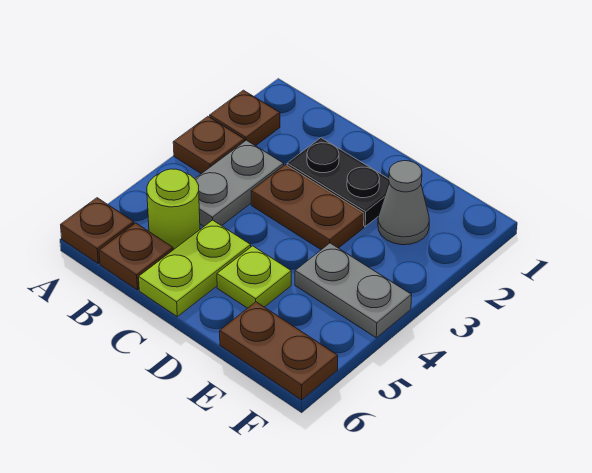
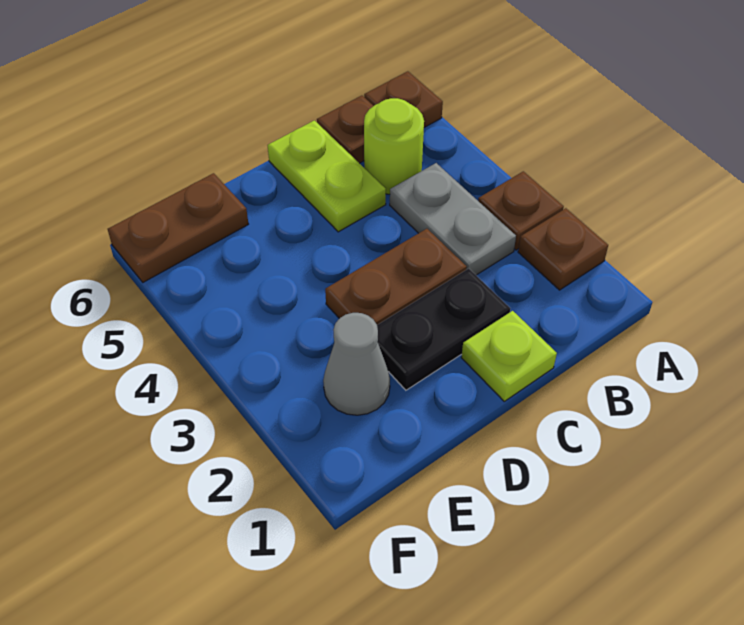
lime 1x1 plate [217,246,291,308] -> lime 1x1 plate moved to [461,311,557,401]
grey 1x2 plate [295,243,412,338] -> none

